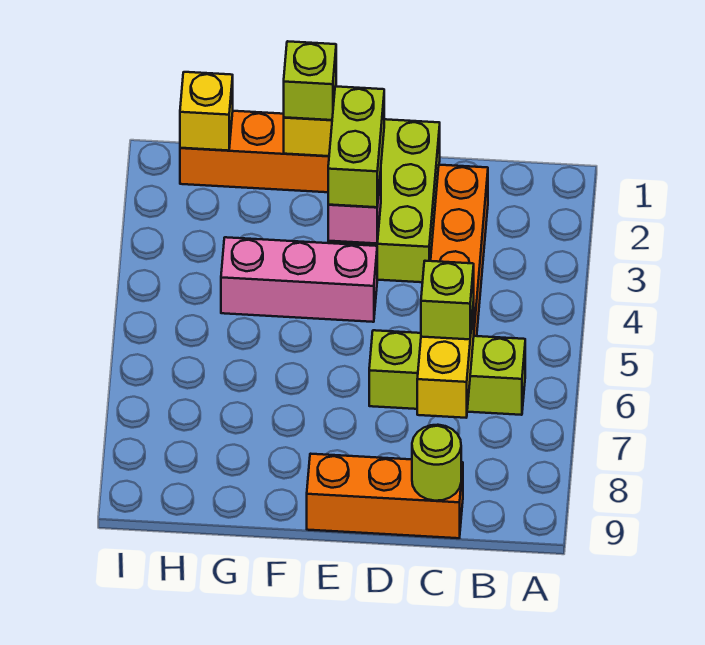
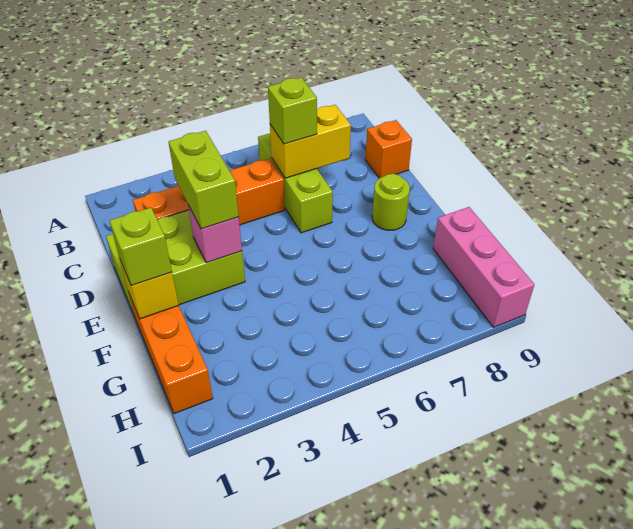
orange 1x3 brick [307,454,463,538] -> orange 1x1 brick [365,120,412,178]
lime 1x1 round brick [412,425,461,501] -> lime 1x1 round brick moved to [372,174,410,230]
lime 1x2 brick [328,86,384,207] -> lime 1x2 brick turned to [169,131,239,229]
pink 1x3 brick [221,237,377,322] -> pink 1x3 brick moved to [433,207,534,327]
yellow 1x1 brick [180,72,233,151] -> none

